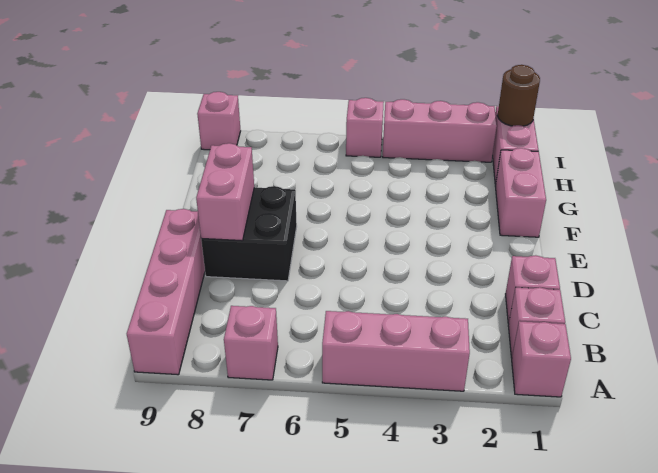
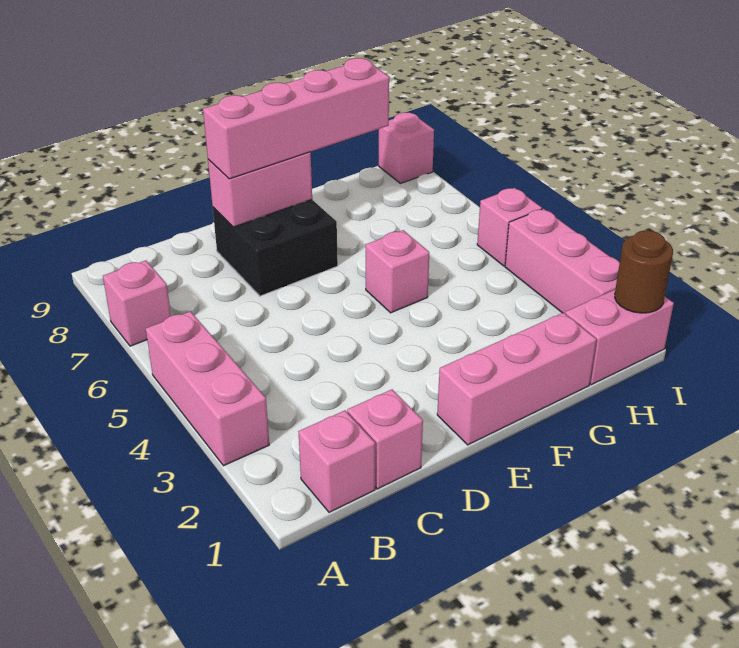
pink 1x1 brick [512,321,571,397] -> pink 1x1 brick moved to [365,230,429,313]
pink 1x4 brick [127,209,205,375] -> pink 1x4 brick moved to [203,58,389,179]
pink 1x2 brick [495,148,546,237] -> pink 1x3 brick [437,313,596,445]

